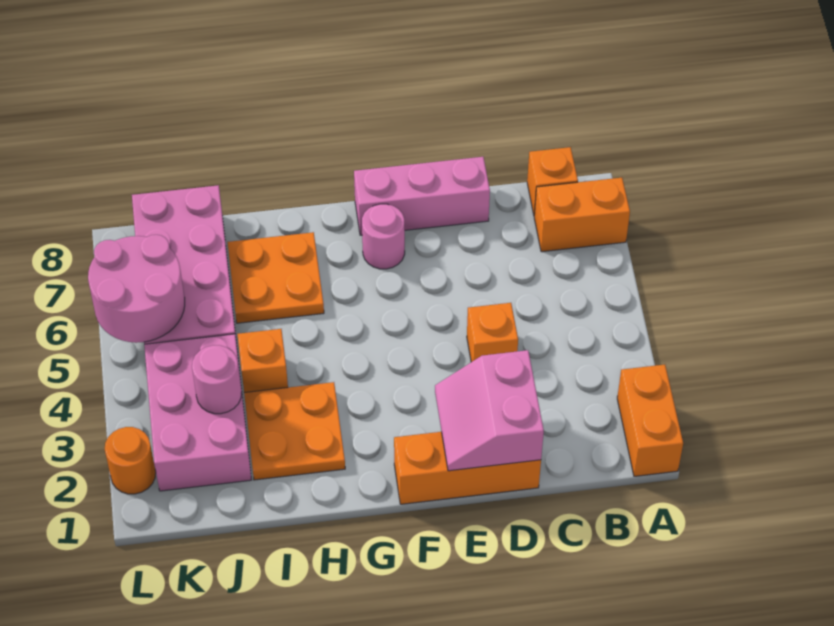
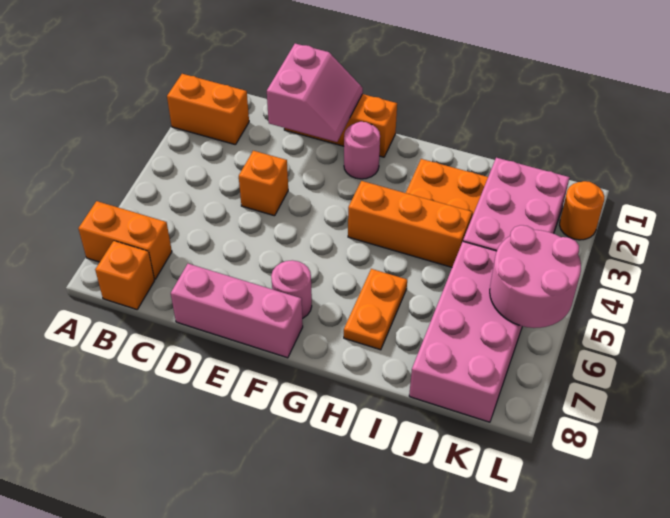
orange 1x2 brick [617,365,683,476] -> orange 1x2 brick turned to [167,74,249,145]
orange 2x2 plate [228,232,324,323] -> orange 1x2 plate [344,269,407,350]
orange 1x1 brick [237,329,288,392] -> orange 1x3 brick [348,181,472,267]
pink 1x1 round brick [192,345,242,414] -> pink 1x1 round brick moved to [344,122,380,179]

